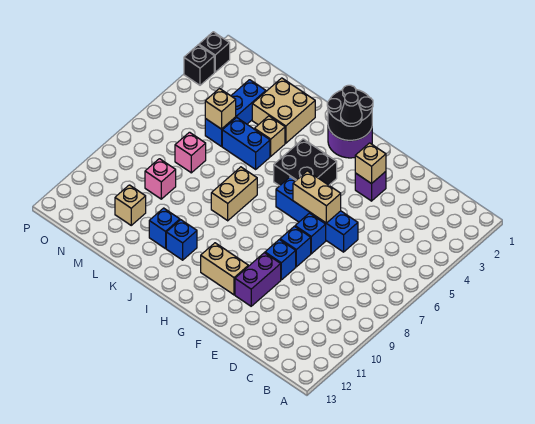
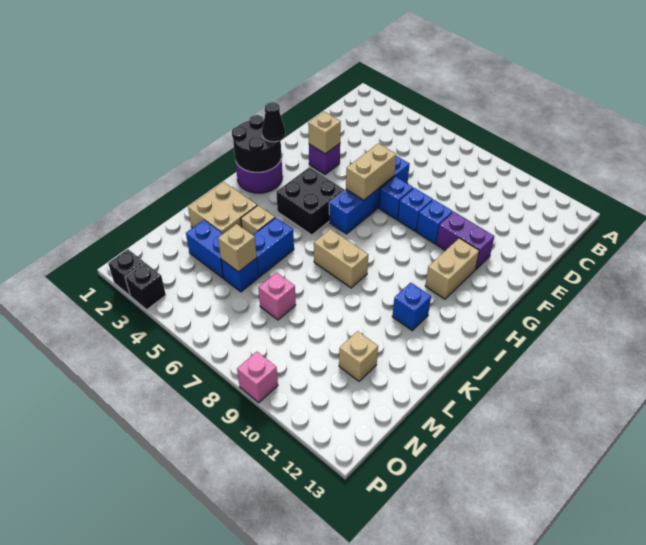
blue 1x1 brick [149,208,180,249] -> none
pink 1x1 brick [145,159,176,199] -> pink 1x1 brick moved to [237,352,278,403]

